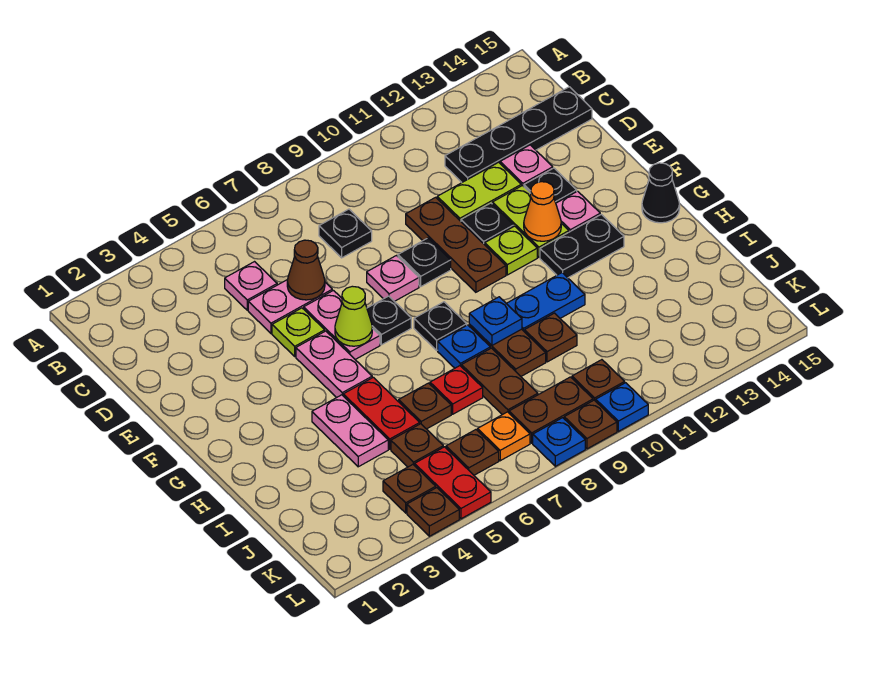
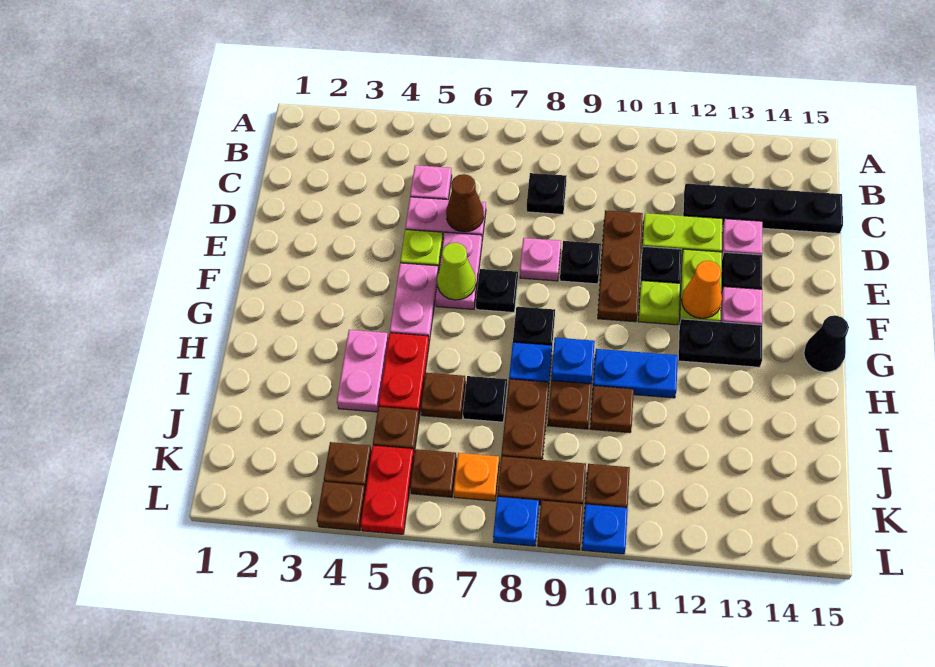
red 1x1 plate [430,366,483,414] -> black 1x1 plate [463,376,507,422]

